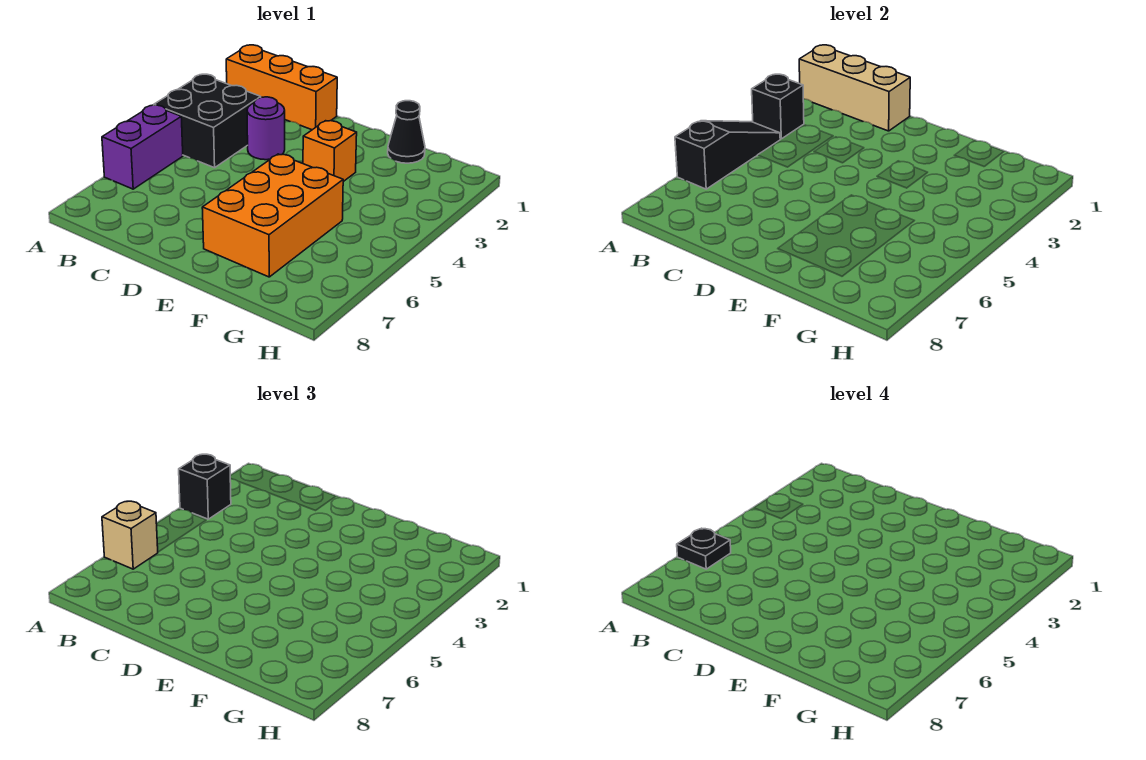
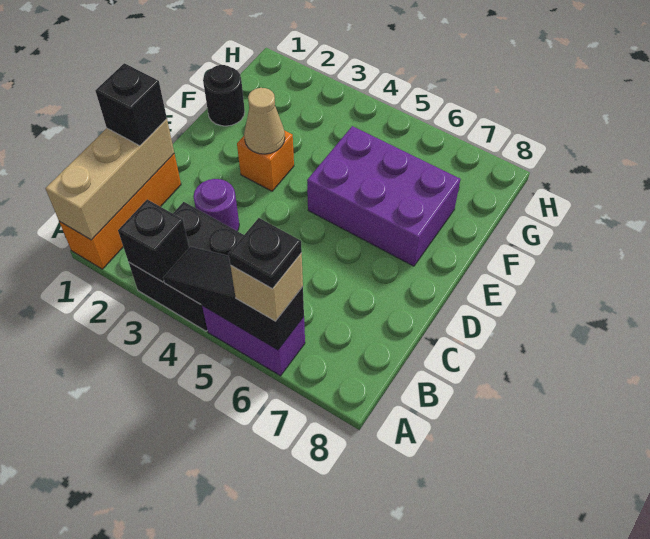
black 1x1 brick [179,454,231,519] -> black 1x1 brick moved to [95,63,167,146]
none -> tan 1x1 cone [244,88,285,154]
orange 2x3 brick [202,154,343,277] -> purple 2x3 brick [307,126,460,266]
black 1x1 cone [388,101,425,163] -> black 1x1 round brick [203,65,245,126]

